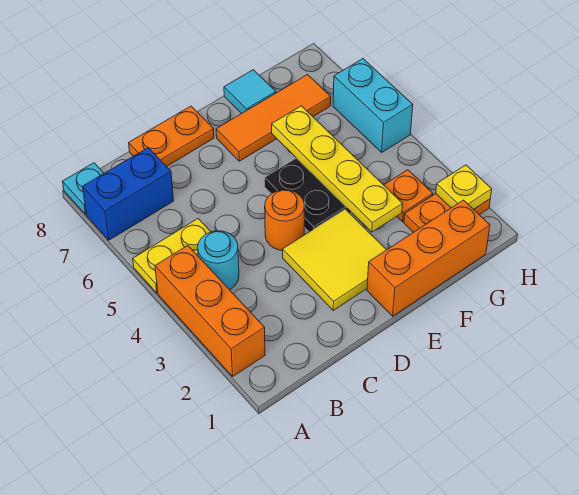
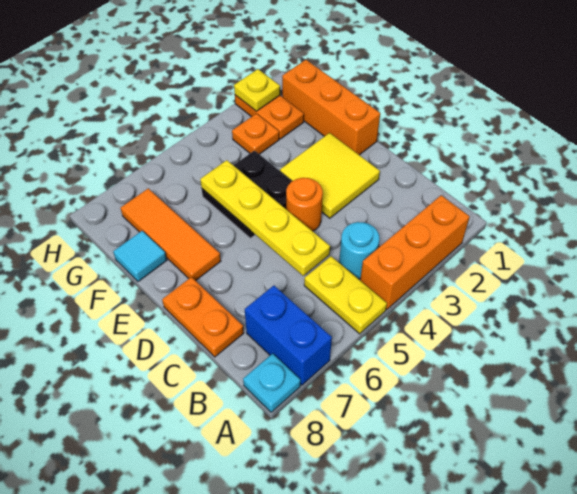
yellow 1x4 plate [272,106,403,232] -> yellow 1x4 plate turned to [200,160,330,276]
cyan 1x2 brick [333,59,413,152] -> none

